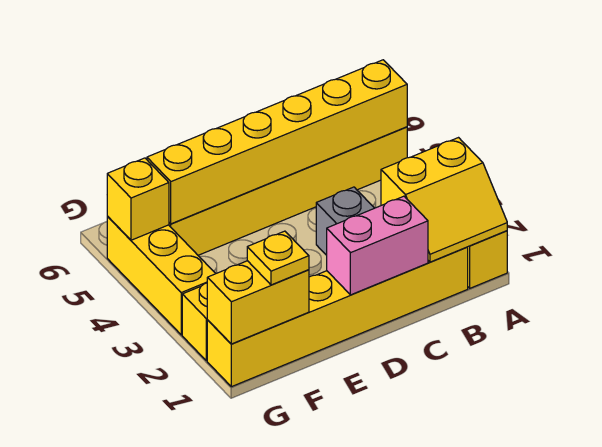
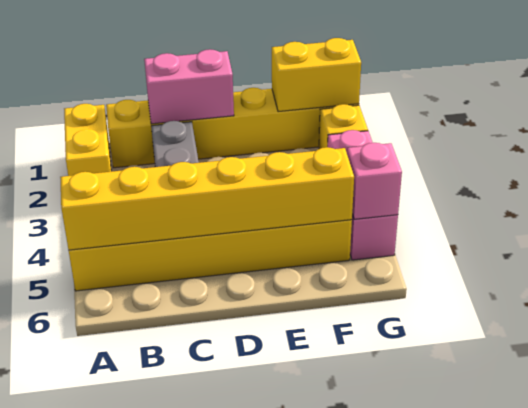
yellow 2x2 slope [381,138,507,262] -> none
yellow 1x1 plate [247,231,309,285] -> none
yellow 1x3 brick [107,216,215,335] -> pink 1x3 brick [328,130,398,260]
yellow 1x1 brick [107,158,169,240] -> pink 1x1 brick [347,143,402,219]

